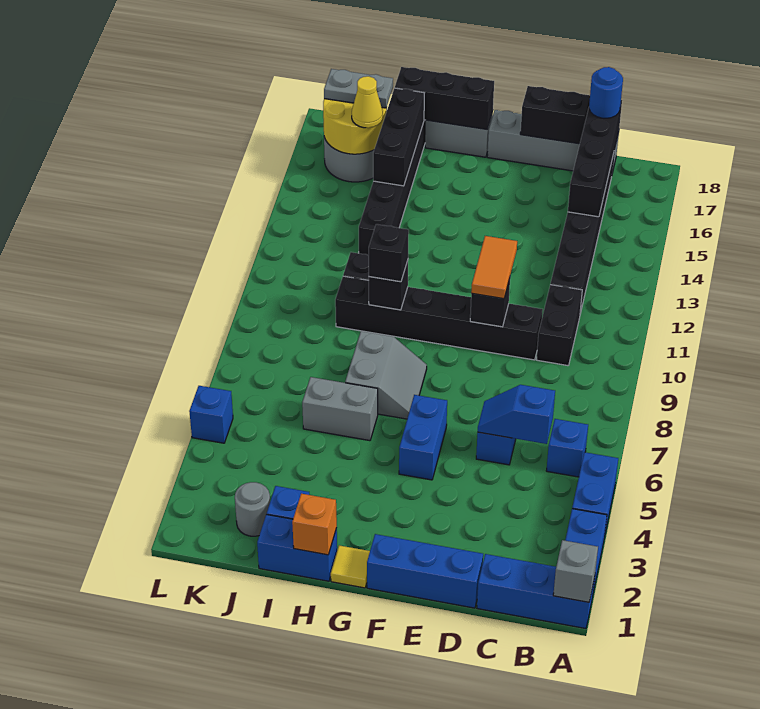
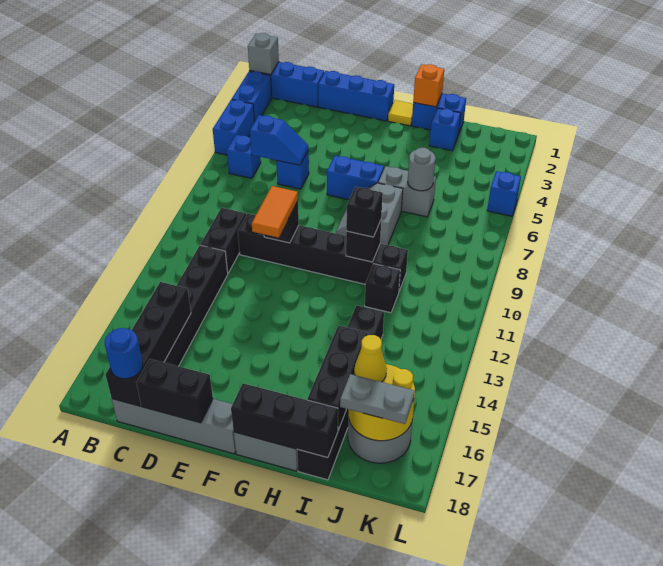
blue 1x2 brick [399,395,447,480] -> blue 1x2 brick turned to [327,156,384,200]
grey 1x1 round brick [235,482,270,536] -> grey 1x1 round brick moved to [408,148,436,191]

